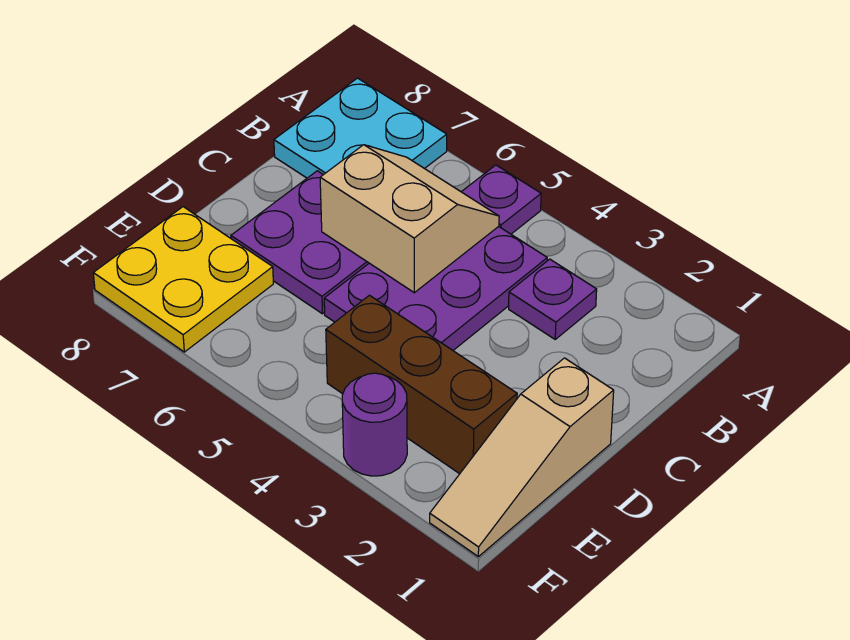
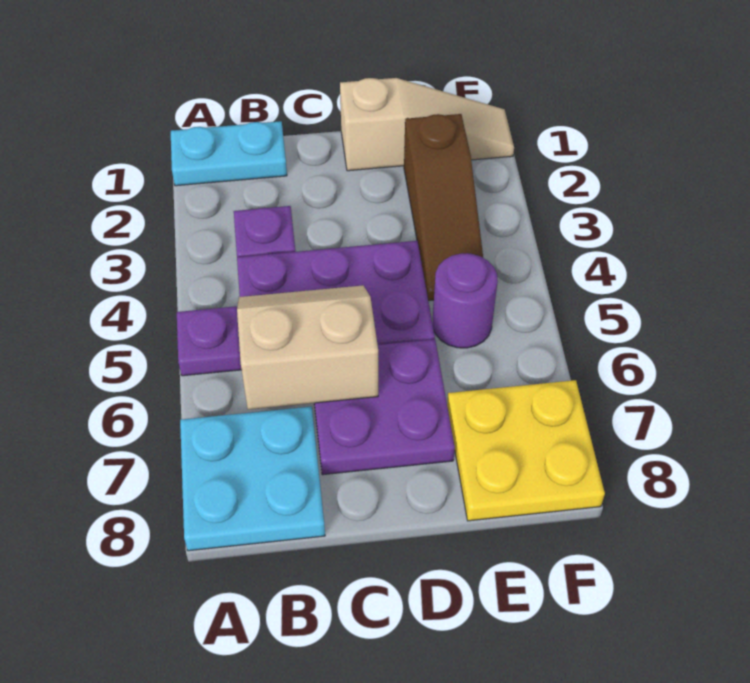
none -> cyan 1x2 plate [171,121,287,186]
tan 2x2 slope [320,145,499,293] -> tan 2x2 slope turned to [237,285,378,410]
brown 1x3 brick [326,295,517,474] -> brown 1x3 slope [404,114,483,301]
purple 1x1 round brick [342,373,407,476] -> purple 1x1 round brick moved to [433,253,498,348]

